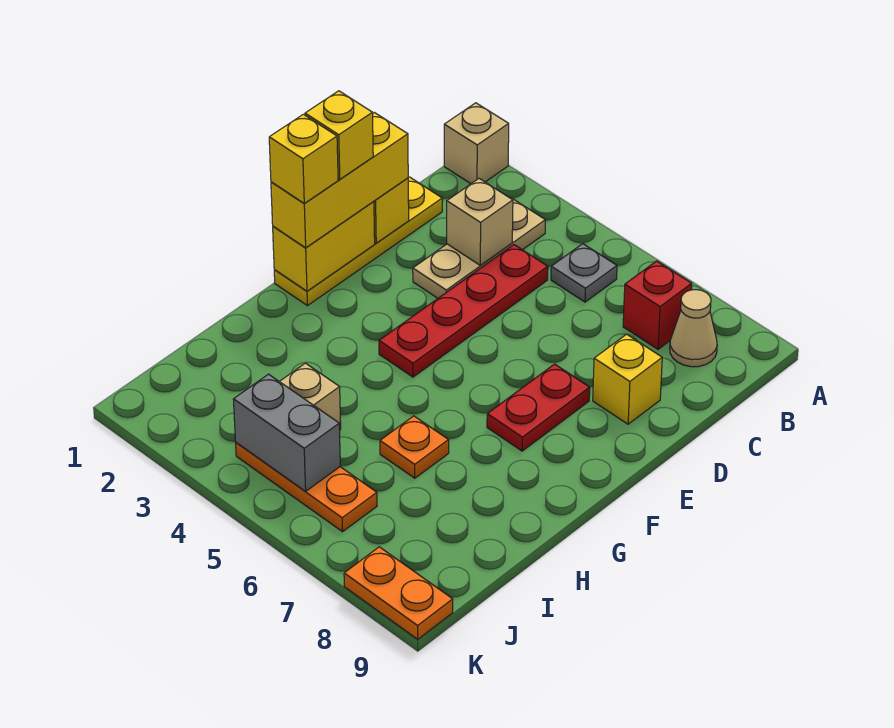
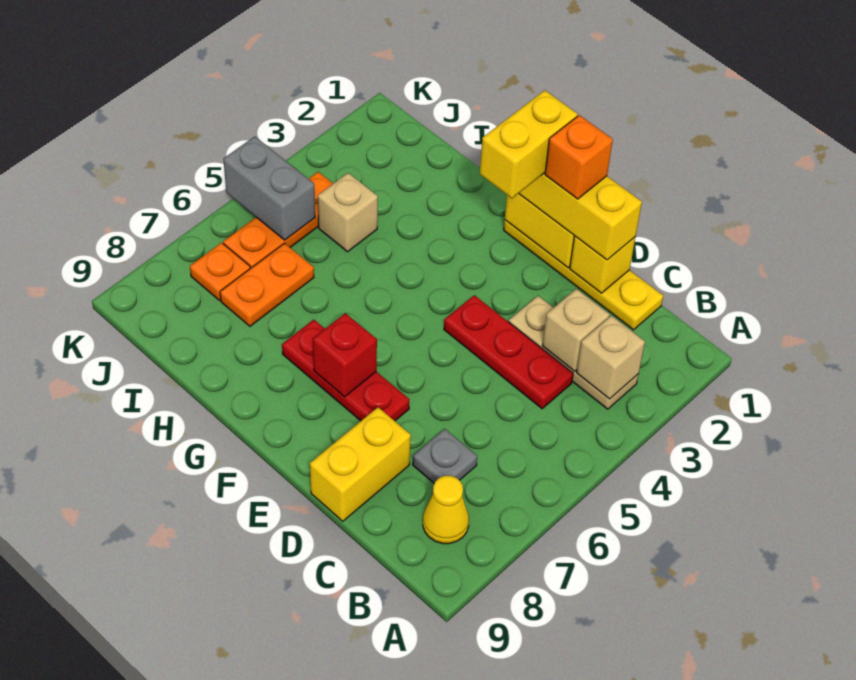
tan 1x1 brick [444,103,509,184] -> tan 1x1 brick moved to [577,316,645,399]
grey 1x1 plate [551,244,617,302] -> grey 1x1 plate moved to [413,429,477,483]
red 1x1 brick [623,261,692,349] -> red 1x1 brick moved to [313,313,377,397]
tan 1x1 cone [670,290,717,367] -> yellow 1x1 cone [423,476,469,544]
red 1x4 plate [379,245,548,377] -> red 1x3 plate [444,295,573,409]
yellow 1x1 brick [593,334,662,424] -> yellow 1x2 brick [310,407,411,521]
yellow 1x1 brick [305,91,373,179] -> orange 1x1 brick [545,115,613,199]
red 1x2 plate [487,364,590,451] -> red 1x3 plate [282,320,410,421]
yellow 1x1 brick [269,114,338,203] -> yellow 1x2 brick [480,90,578,198]
orange 1x1 plate [380,416,449,478] -> orange 1x1 plate moved to [190,243,250,300]
grey 1x2 brick [233,374,340,491] -> grey 1x2 brick turned to [223,136,315,240]
orange 1x2 plate [344,547,453,639] -> orange 1x2 plate moved to [220,243,314,326]

